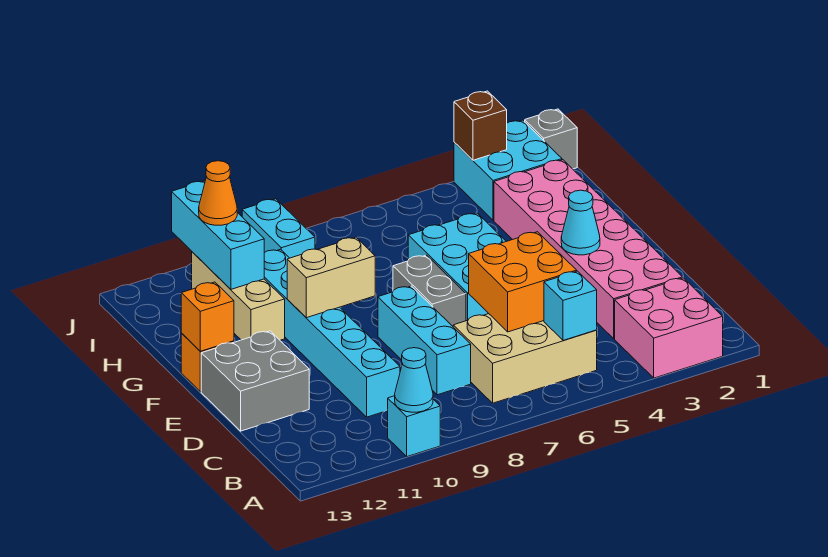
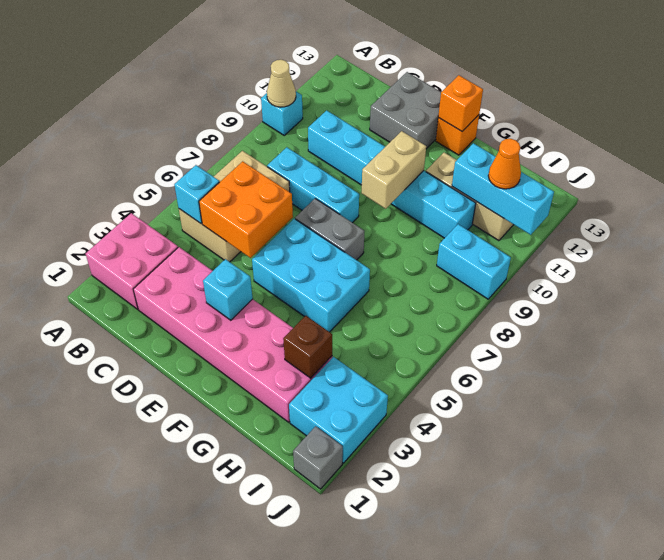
cyan 1x1 cone [395,348,433,412] -> tan 1x1 cone [267,60,296,107]
cyan 1x1 cone [561,190,600,255] -> cyan 1x1 brick [203,259,253,320]
brown 1x1 brick [454,91,507,160] -> brown 1x1 brick moved to [283,316,332,378]

